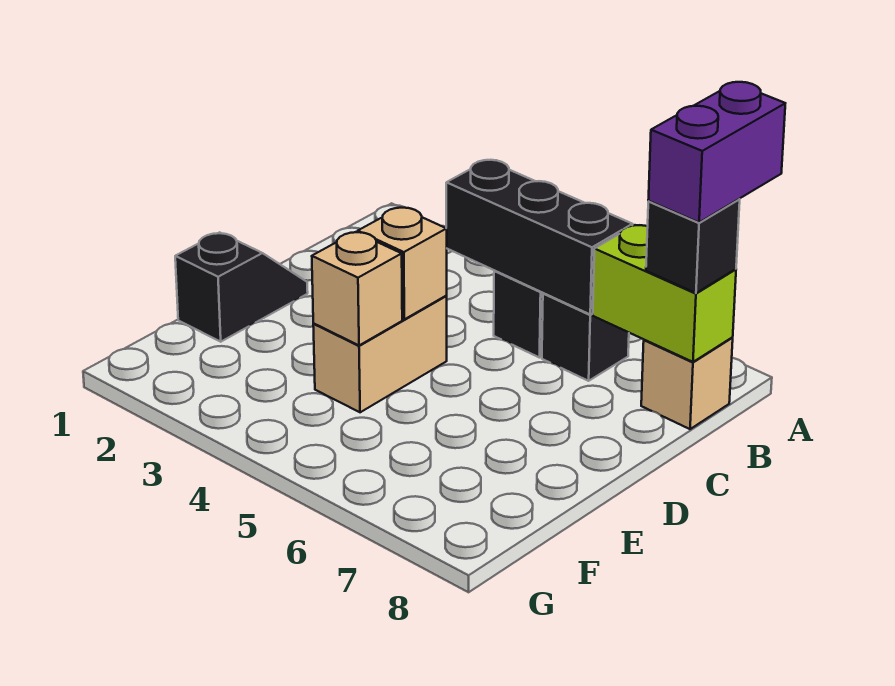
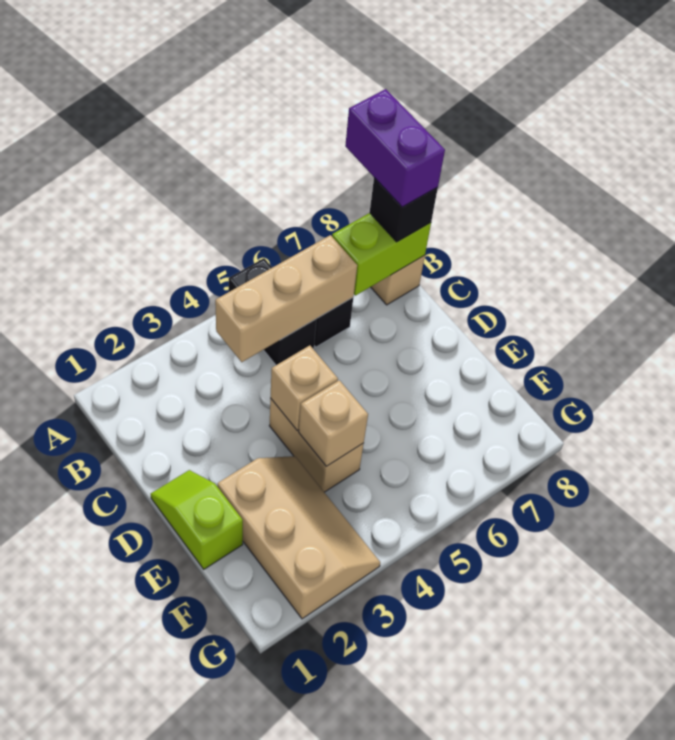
black 1x3 brick [446,160,632,314] -> tan 1x3 brick [215,235,357,362]
black 1x2 slope [175,232,308,342] -> lime 1x2 slope [151,470,243,569]
none -> tan 2x3 slope [218,456,380,619]

